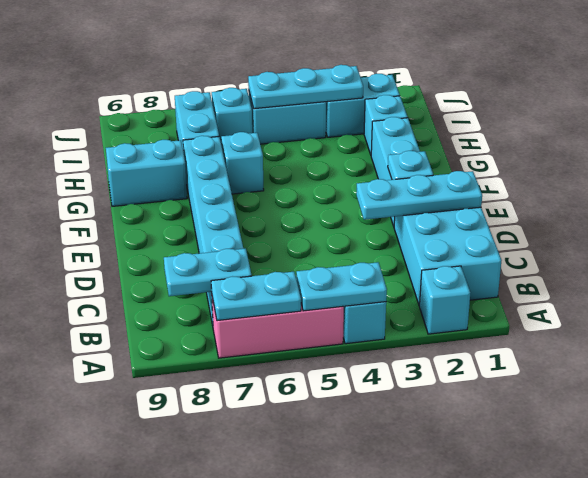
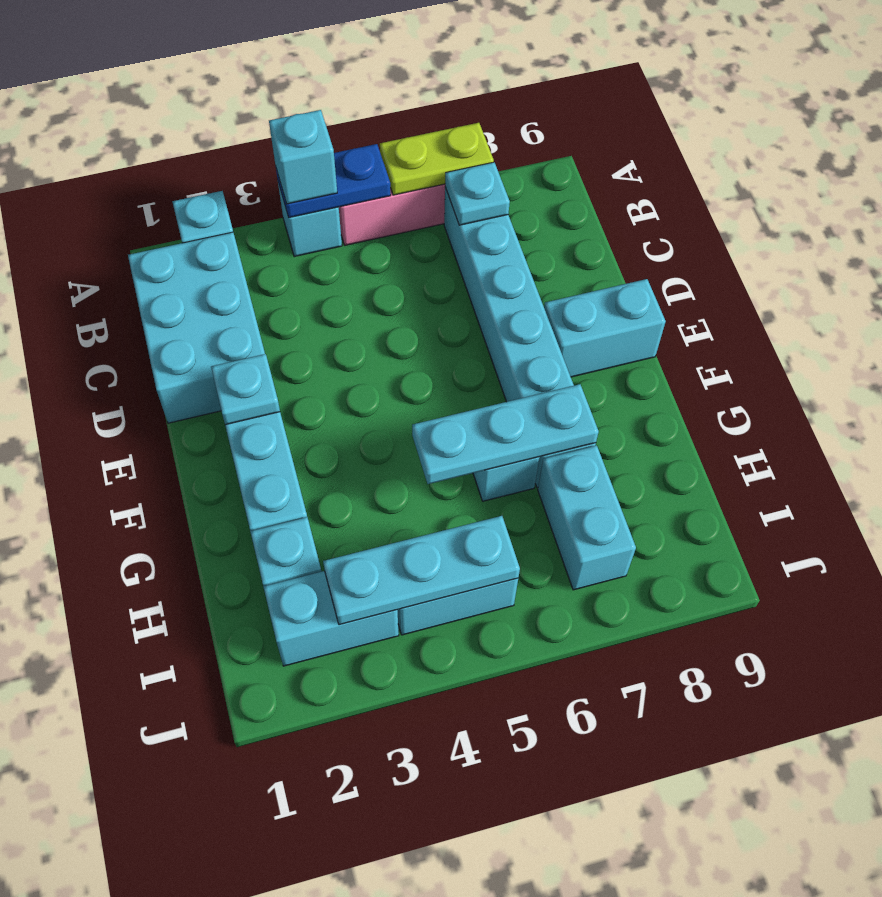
cyan 1x2 plate [296,262,387,311] -> blue 1x2 plate [276,144,391,218]
cyan 1x2 plate [211,272,301,321] -> lime 1x2 plate [380,123,494,195]
cyan 1x2 plate [164,249,252,296] -> cyan 1x1 plate [445,162,510,225]
cyan 1x3 plate [356,171,482,220] -> cyan 1x3 plate moved to [412,384,599,484]
cyan 1x2 brick [106,140,187,206] -> cyan 1x2 brick moved to [544,279,666,377]
cyan 1x1 brick [212,88,252,146] -> cyan 1x1 brick moved to [269,110,337,204]

